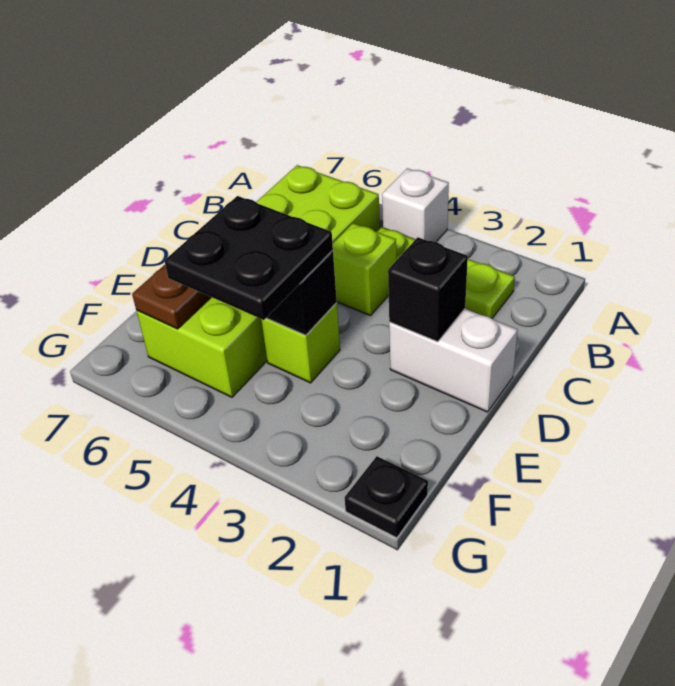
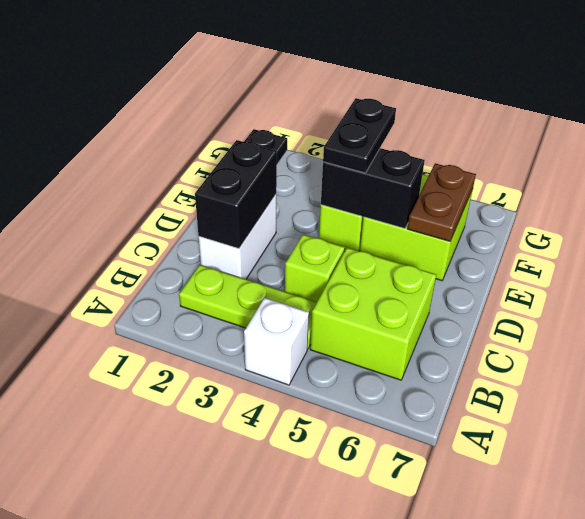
white 1x2 brick [389,309,518,412] -> white 1x2 brick turned to [199,195,276,279]
black 1x1 brick [388,237,468,342] -> black 1x2 brick [195,140,277,249]
black 2x2 plate [164,196,333,320] -> black 1x2 plate [323,98,396,173]

